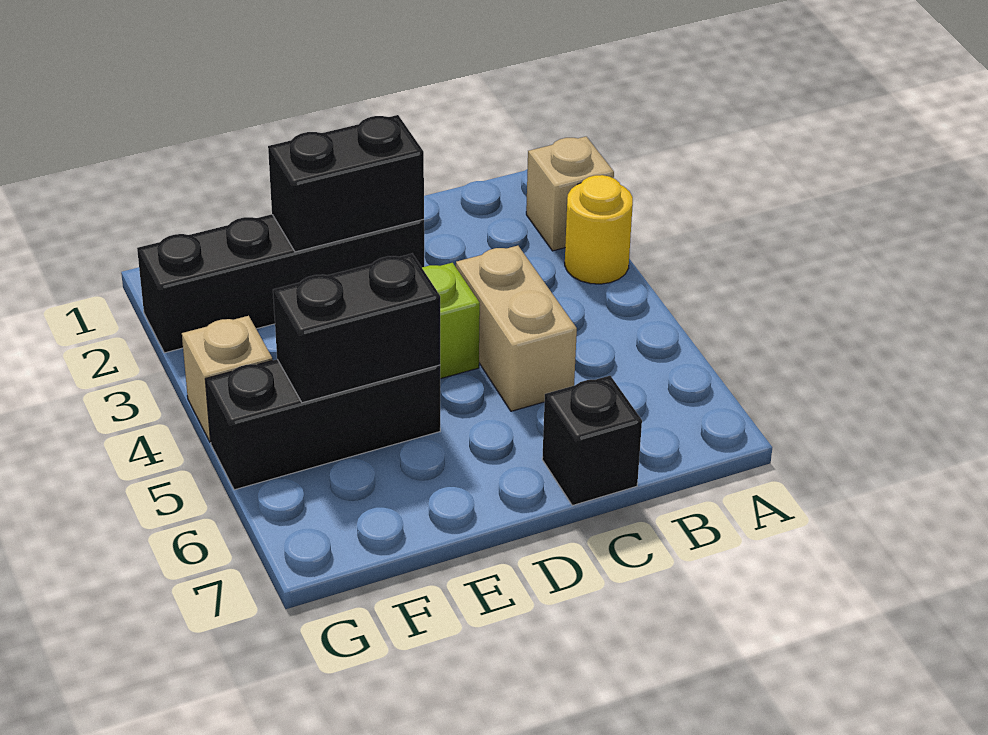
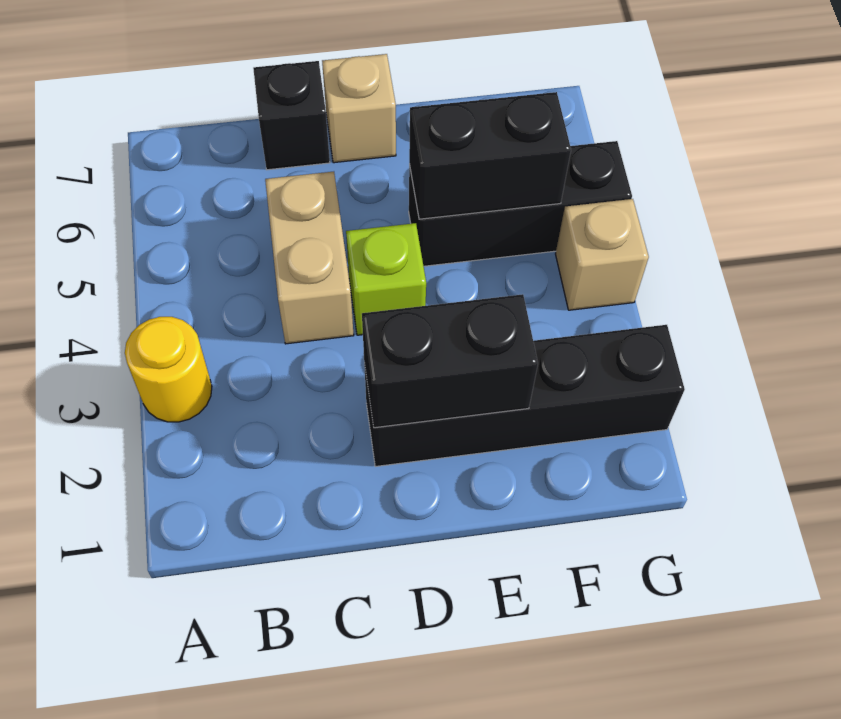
tan 1x1 brick [526,137,614,251] -> tan 1x1 brick moved to [322,54,396,163]

